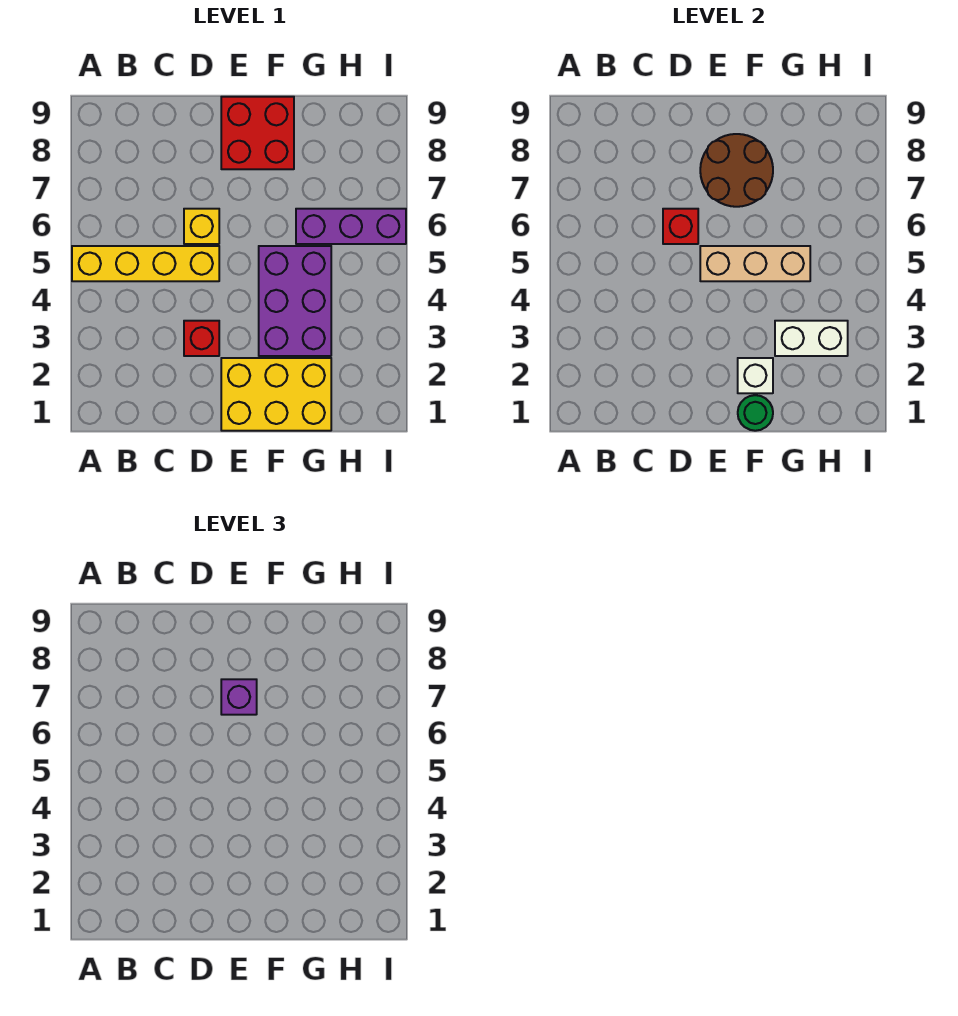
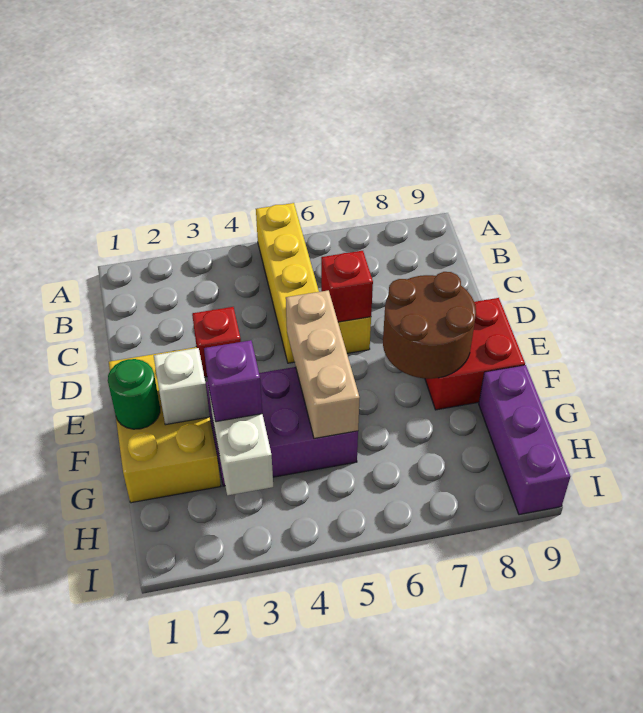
purple 1x1 brick [221,679,257,715] -> purple 1x1 brick moved to [204,340,262,422]
purple 1x3 brick [296,209,406,244] -> purple 1x3 brick moved to [479,365,570,515]

